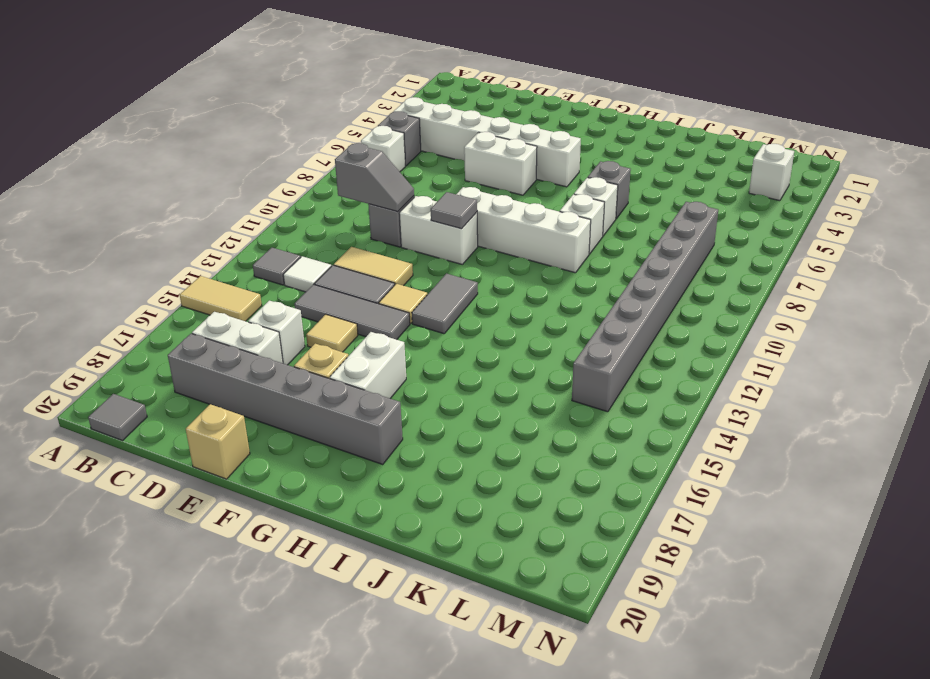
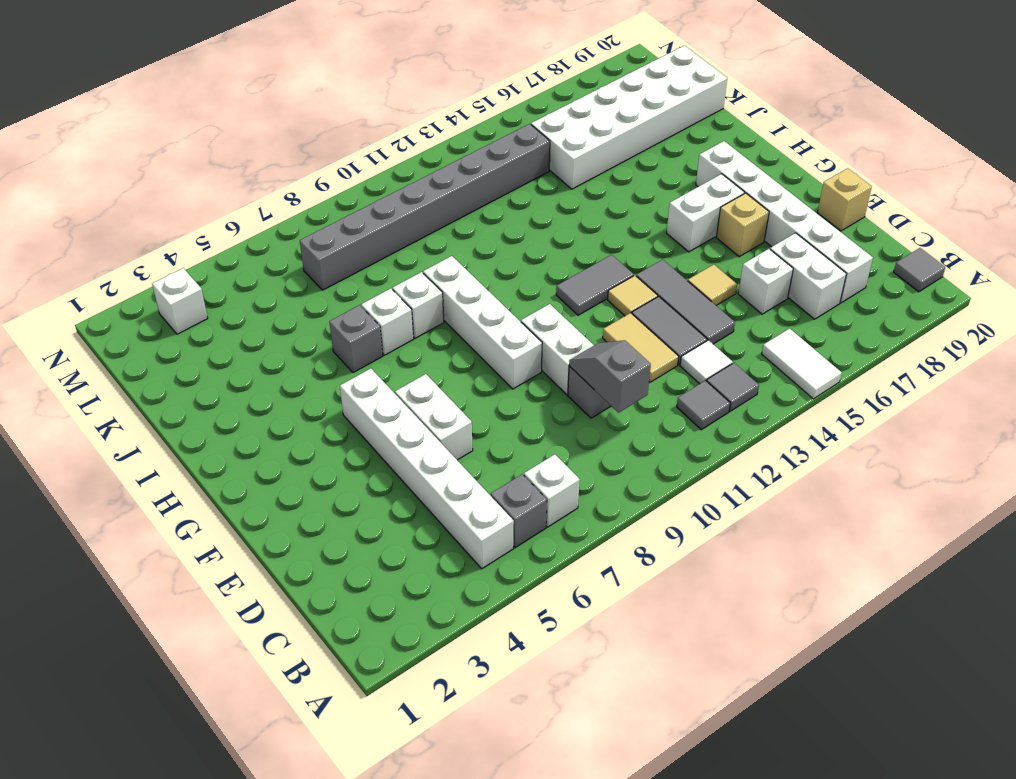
tan 1x2 tile [180,276,262,321] -> white 1x2 tile [762,329,842,399]
grey 1x6 brick [168,334,403,464] -> white 1x6 brick [696,141,873,303]
grey 1x1 tile [431,192,477,229] -> grey 1x1 tile moved to [677,380,730,430]
none -> white 2x6 brick [531,46,727,189]

